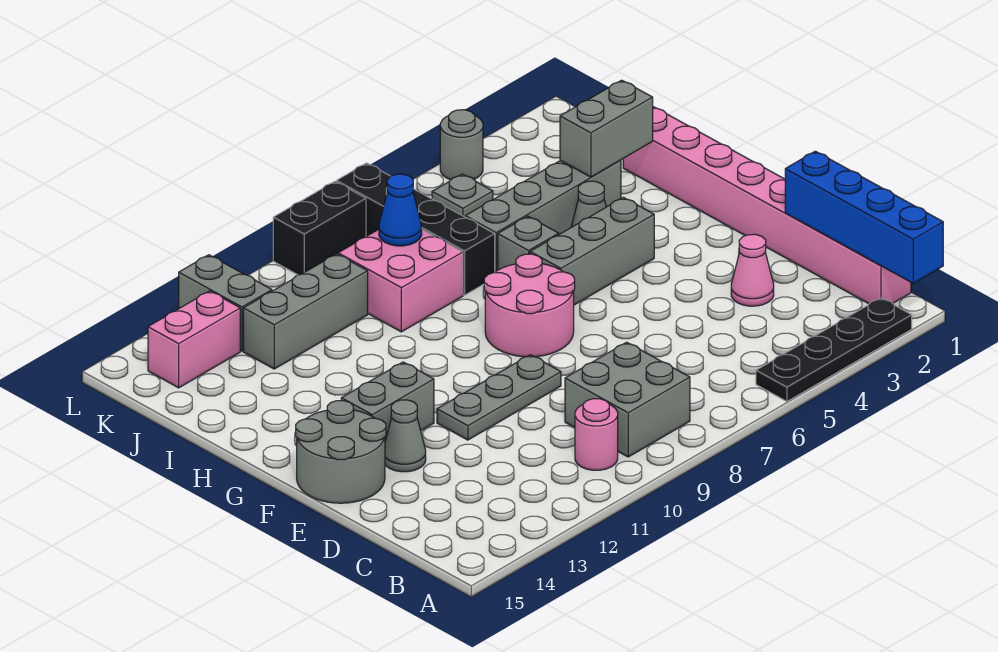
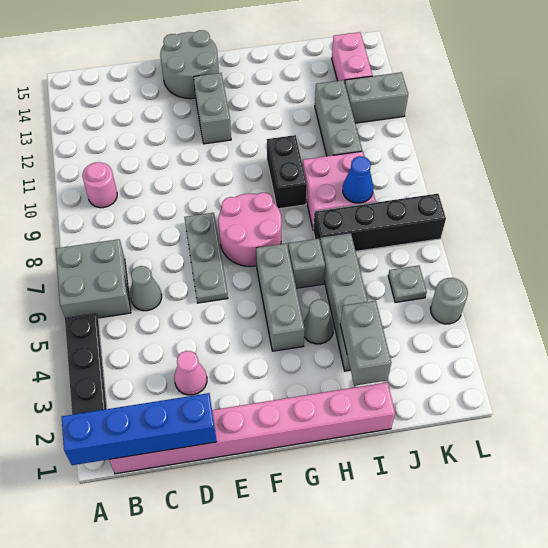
grey 2x2 brick [565,342,690,457] -> grey 2x2 brick moved to [56,239,131,318]
grey 1x3 plate [437,355,561,440] -> grey 1x3 plate moved to [184,213,228,303]
grey 1x1 cone [385,400,426,472] -> grey 1x1 cone moved to [130,266,162,311]
black 1x2 brick [273,182,366,275] -> black 1x2 brick moved to [267,135,307,209]

